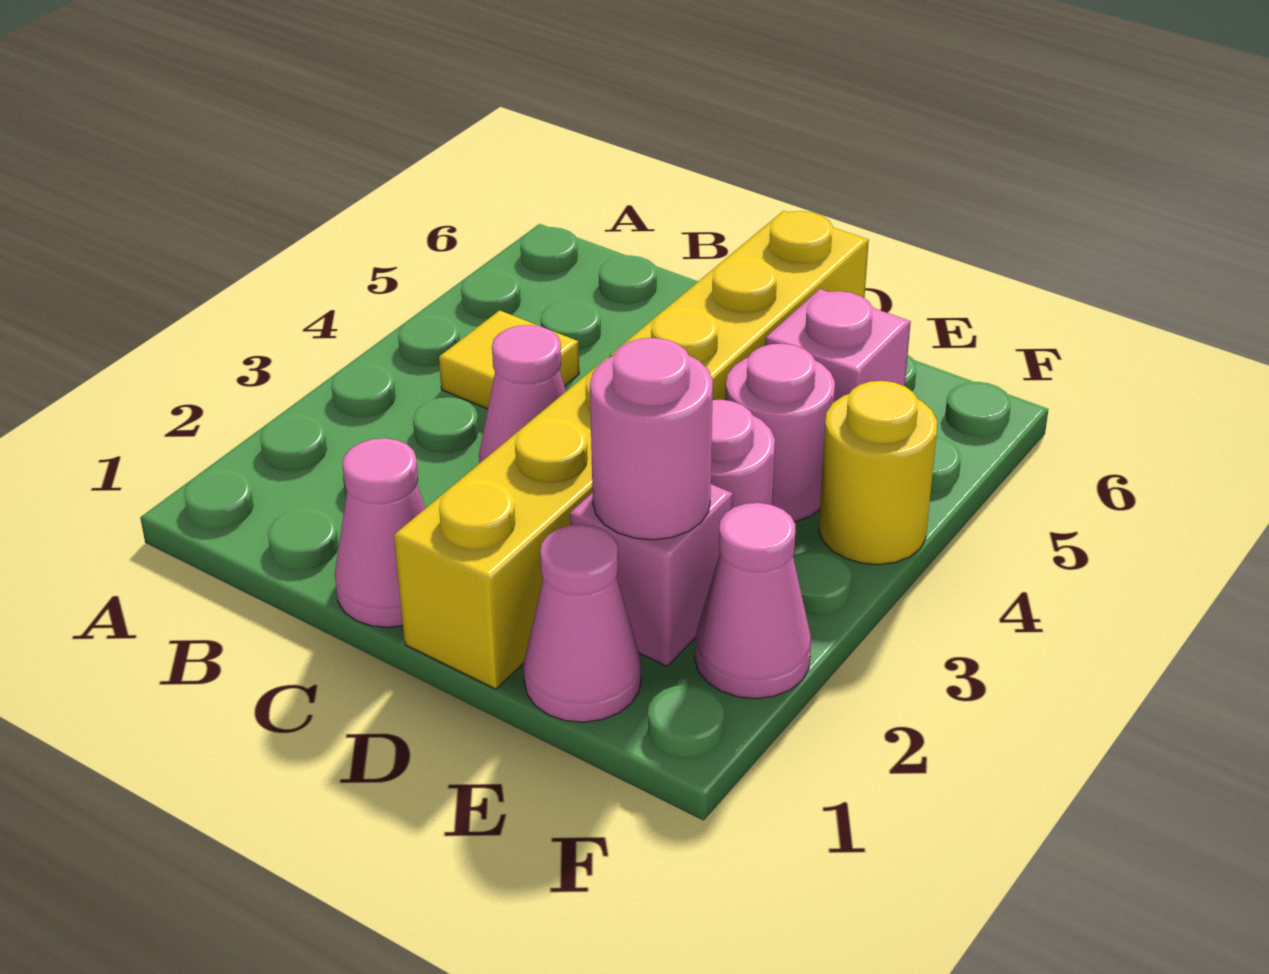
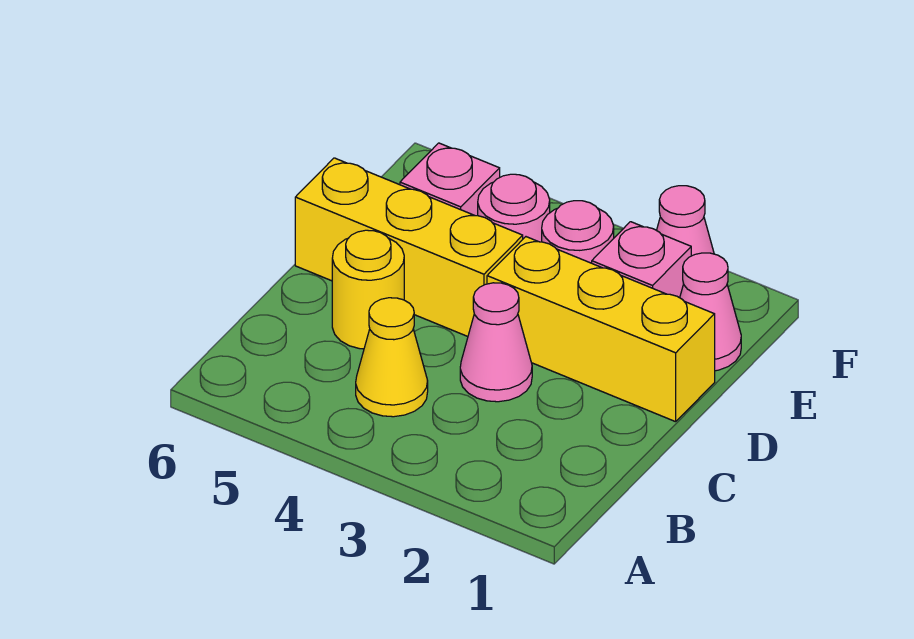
yellow 1x1 tile [439,310,579,409] -> yellow 1x1 cone [356,298,428,417]
pink 1x1 cone [335,438,426,627] -> none
pink 1x1 round brick [590,338,713,540] -> none
yellow 1x1 round brick [819,381,937,565] -> yellow 1x1 round brick moved to [332,230,404,349]

